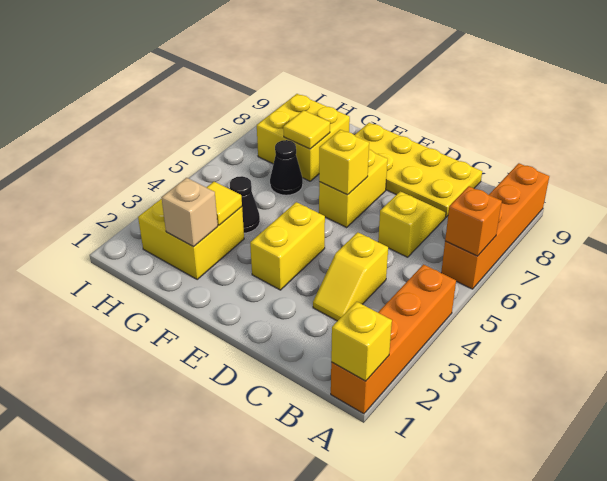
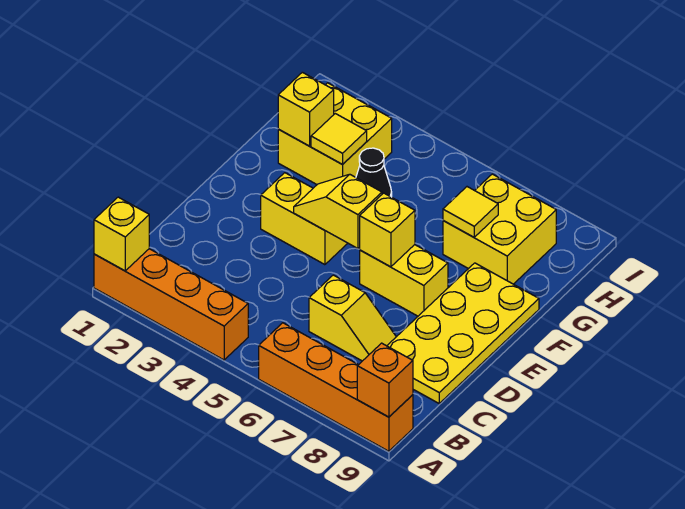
orange 1x1 brick [445,186,502,256] -> orange 1x1 brick moved to [357,343,413,417]
yellow 1x2 slope [313,232,388,321] -> yellow 1x2 slope moved to [294,174,382,248]
tan 1x1 brick [161,178,218,247] -> yellow 1x1 brick [278,72,334,146]
black 1x1 cone [270,140,303,195] -> none

